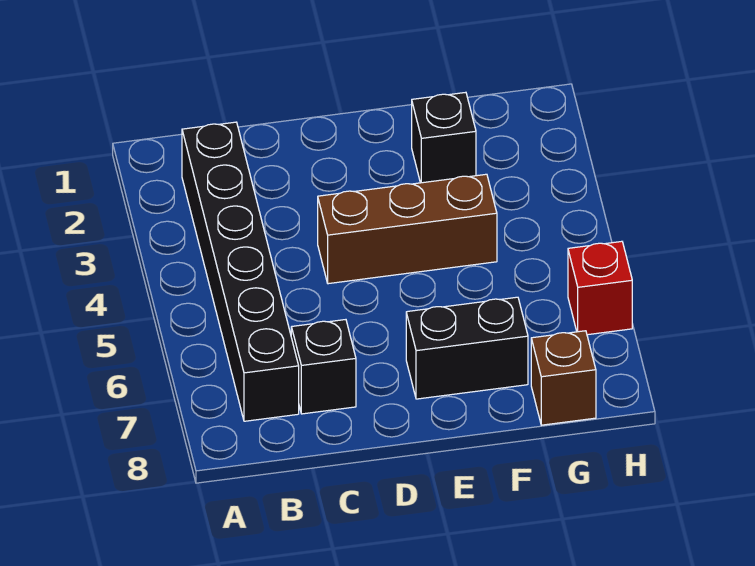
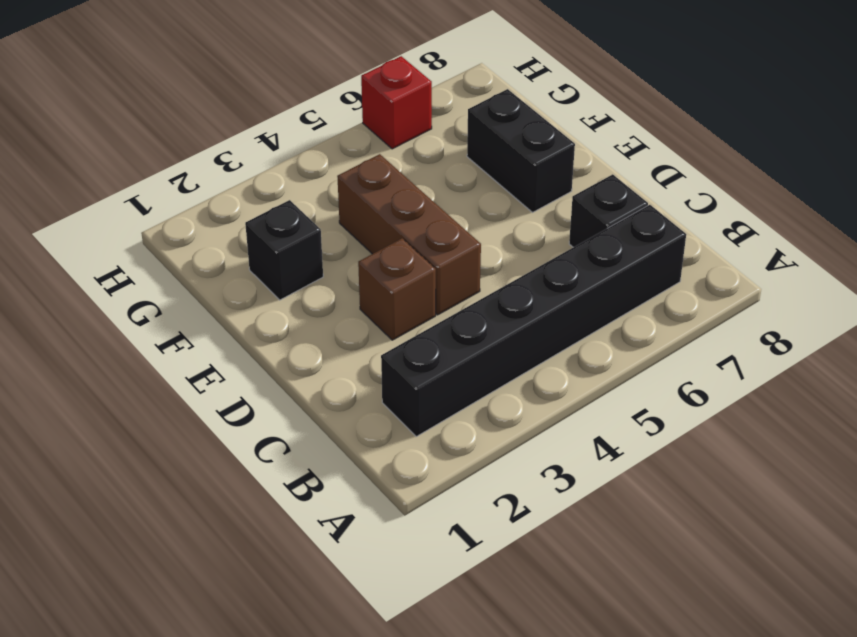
brown 1x1 brick [531,331,596,425] -> brown 1x1 brick moved to [358,238,436,340]

